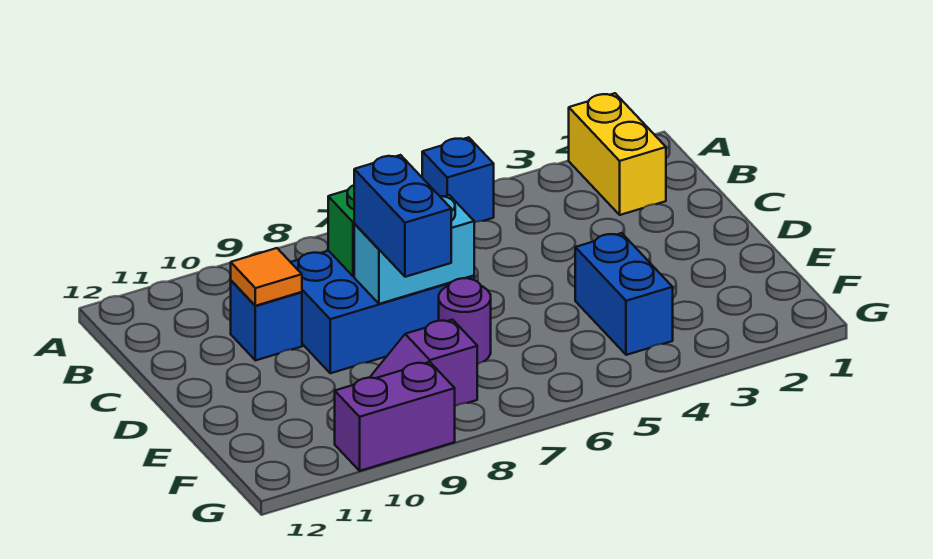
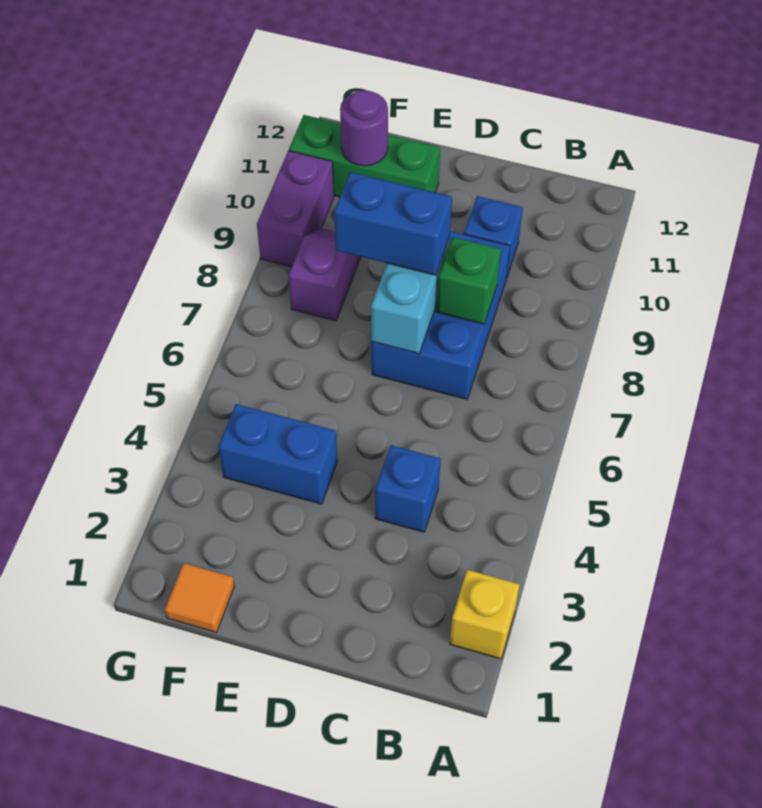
yellow 1x2 brick [569,93,666,215] -> yellow 1x1 brick [450,570,520,659]
blue 1x1 brick [422,137,494,223] -> blue 1x1 brick moved to [375,445,441,532]
orange 1x1 tile [231,248,302,306] -> orange 1x1 tile moved to [165,563,235,632]
purple 1x1 round brick [439,278,491,364] -> purple 1x1 round brick moved to [340,90,388,166]
none -> green 1x3 brick [289,115,440,197]

